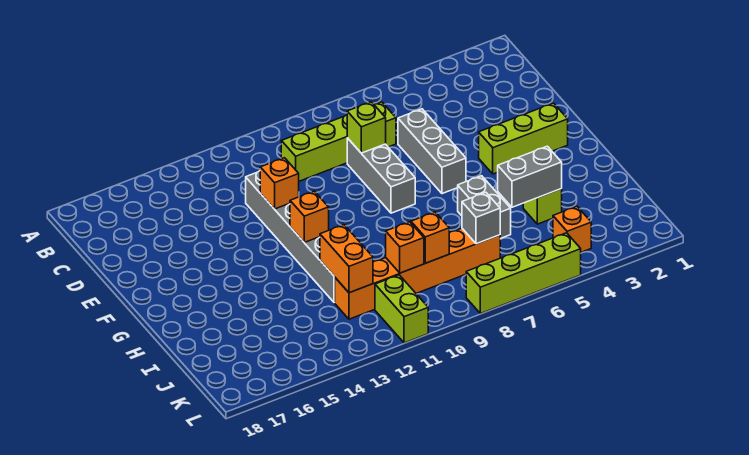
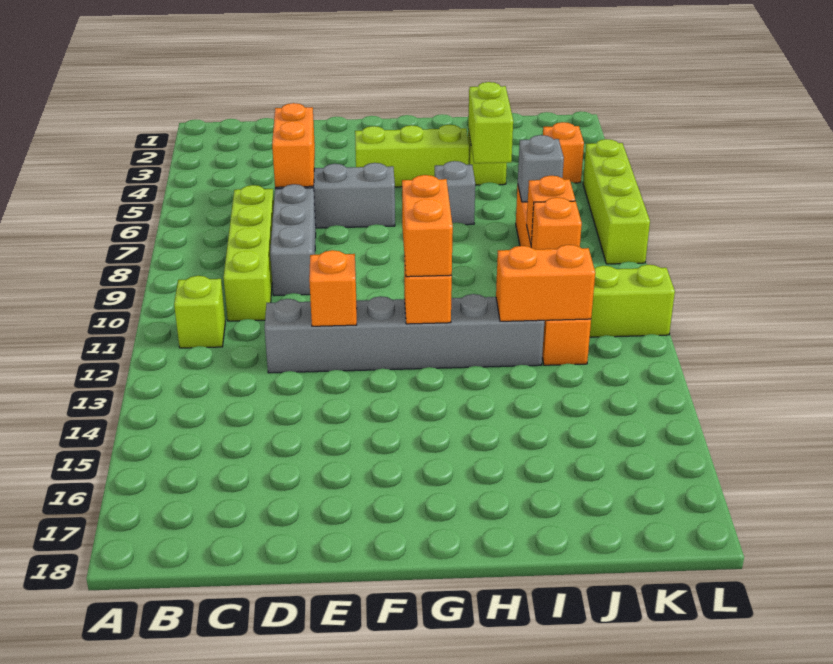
none -> orange 1x2 brick [272,103,315,187]
grey 1x3 brick [347,138,415,213] -> grey 1x3 brick turned to [270,184,316,296]
lime 1x1 brick [347,102,386,153] -> lime 1x1 brick moved to [174,276,225,348]
lime 1x3 brick [479,103,568,174] -> lime 1x3 brick turned to [355,125,469,187]
none -> orange 1x2 brick [402,175,453,277]
grey 1x2 brick [458,176,511,239] -> grey 1x1 brick [435,161,475,225]
grey 1x2 brick [498,146,562,207] -> lime 1x2 brick [468,82,513,163]

